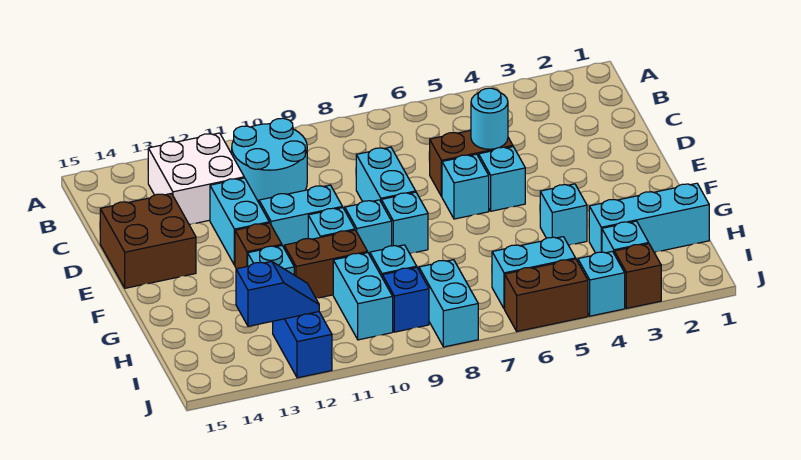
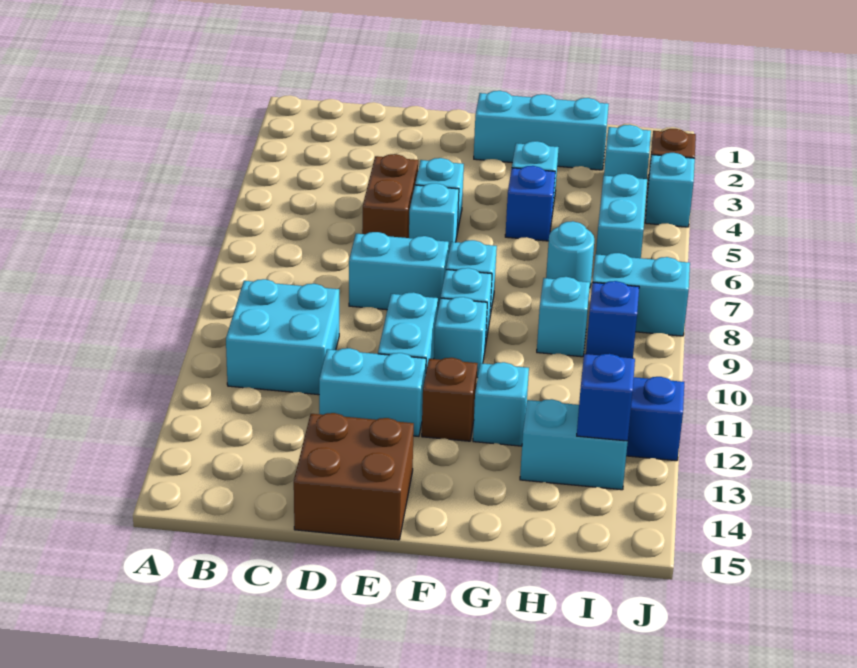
cyan 2x2 round brick [232,118,307,202] -> cyan 2x2 brick [226,279,339,395]
white 2x2 brick [148,133,244,225] -> none
cyan 1x1 round brick [471,88,508,149] -> cyan 1x1 round brick moved to [546,221,594,286]
none -> blue 1x1 brick [505,166,555,241]
brown 1x2 brick [284,230,368,298] -> none
cyan 1x3 brick [589,183,709,253] -> cyan 1x3 brick turned to [474,91,609,170]
cyan 1x2 brick [333,253,393,340] -> cyan 1x2 brick moved to [520,399,628,490]
brown 1x2 brick [505,259,588,331] -> none

